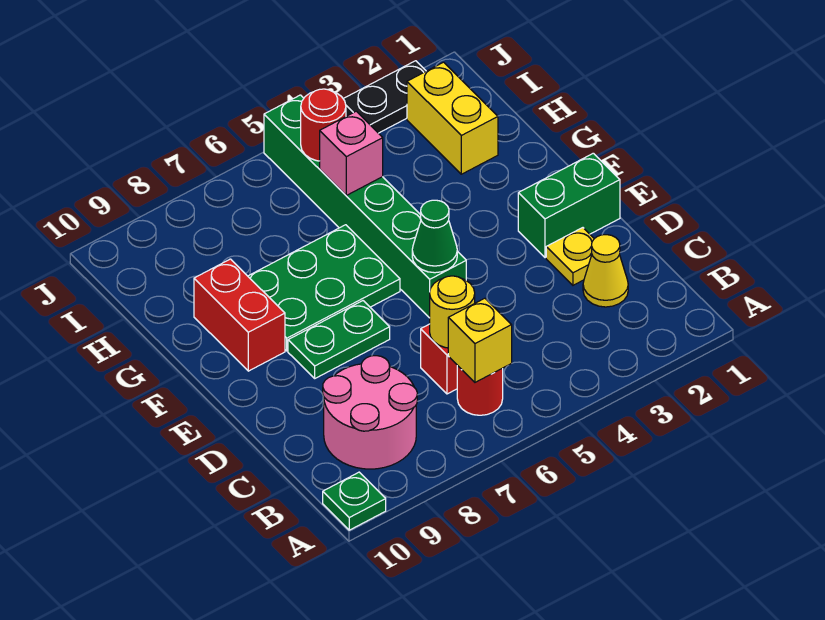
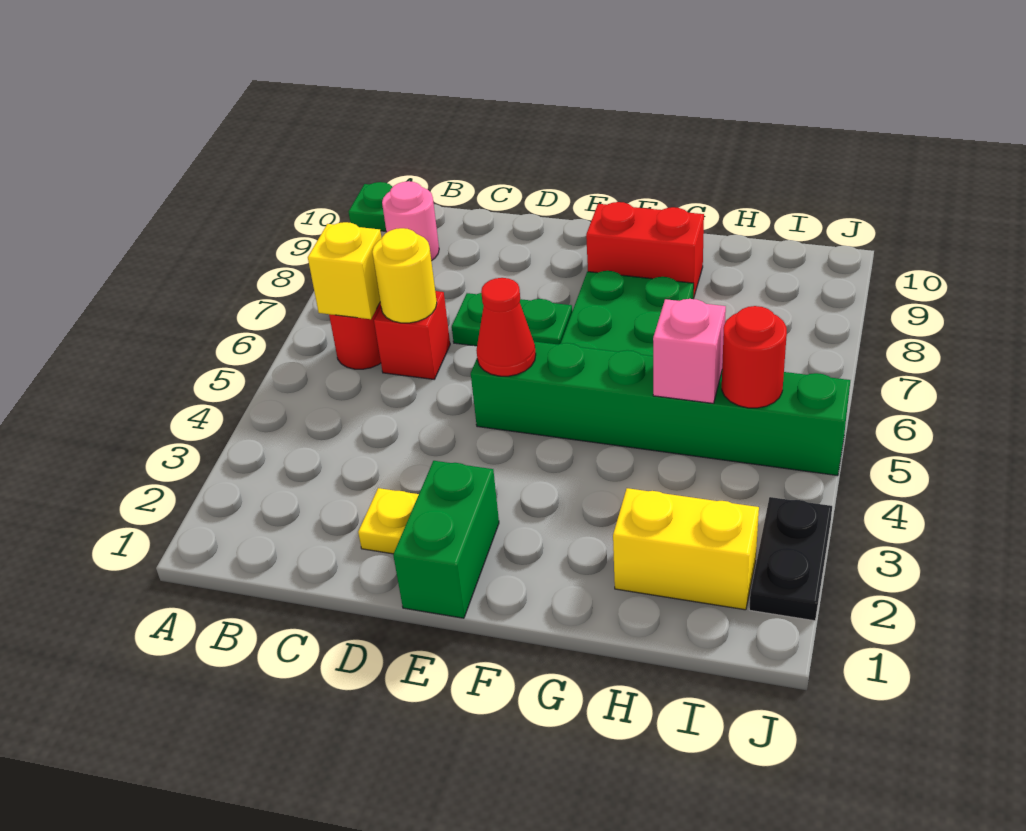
pink 2x2 round brick [323,356,417,469] -> pink 1x1 round brick [382,181,439,261]
yellow 1x1 cone [583,235,628,307] -> none
green 1x1 cone [412,200,457,273] -> red 1x1 cone [476,278,536,376]
green 1x2 plate [288,301,390,378] -> green 1x2 plate turned to [452,293,572,346]

